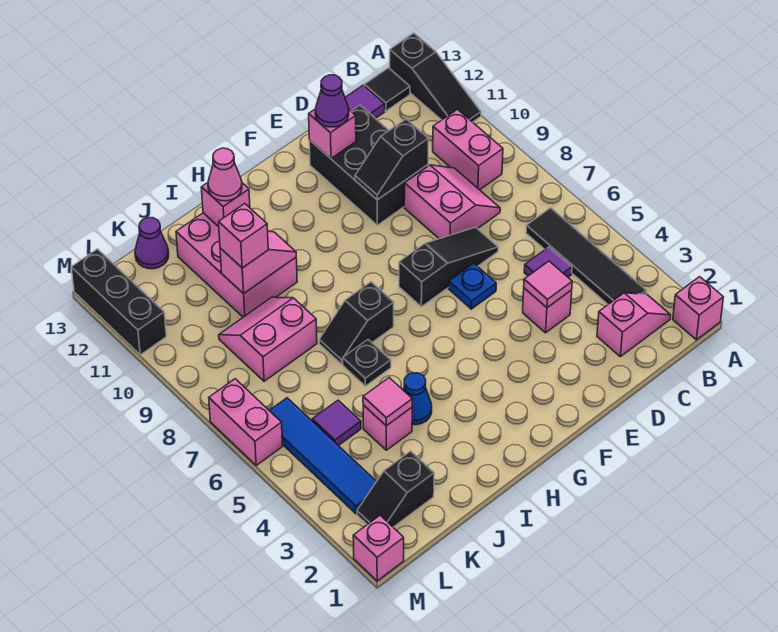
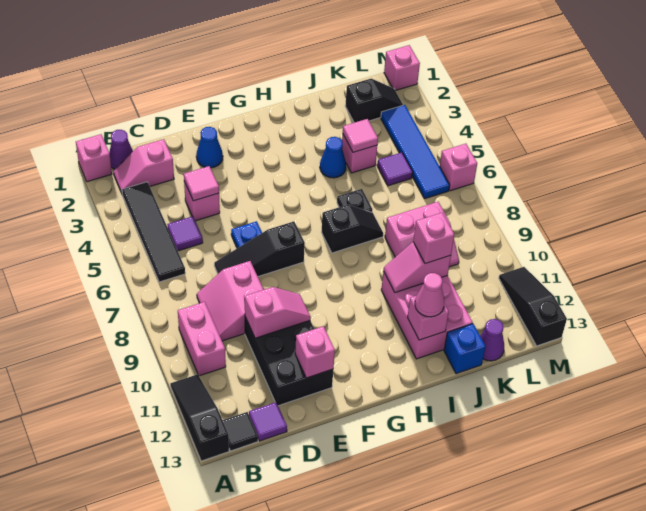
black 1x2 slope [355,119,429,200] -> pink 1x2 slope [245,287,311,338]
none -> blue 1x1 cone [196,127,223,168]
purple 1x1 cone [315,75,349,127] -> purple 1x1 cone moved to [109,130,133,169]
none -> blue 1x1 brick [444,324,486,374]
pink 1x2 brick [209,379,282,465] -> pink 1x1 brick [440,144,477,191]
black 1x3 brick [71,249,166,355] -> black 1x3 slope [499,267,567,346]

